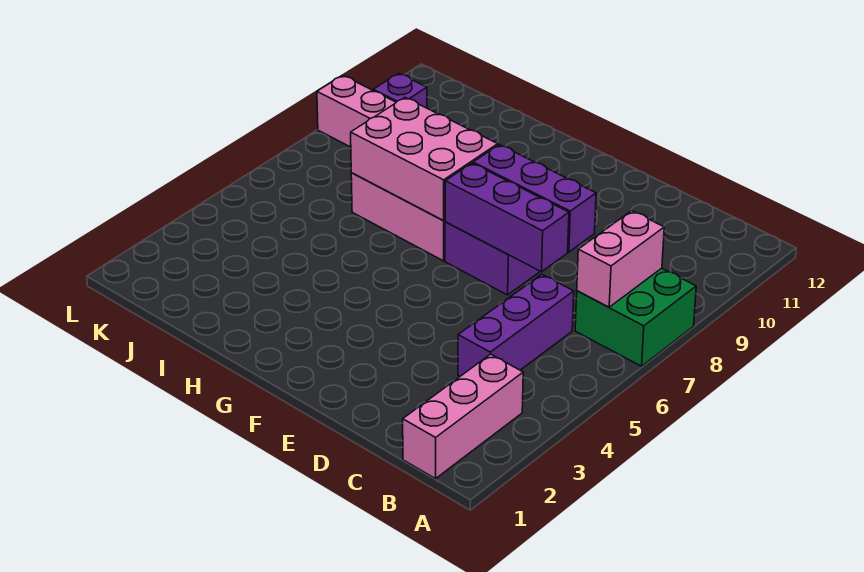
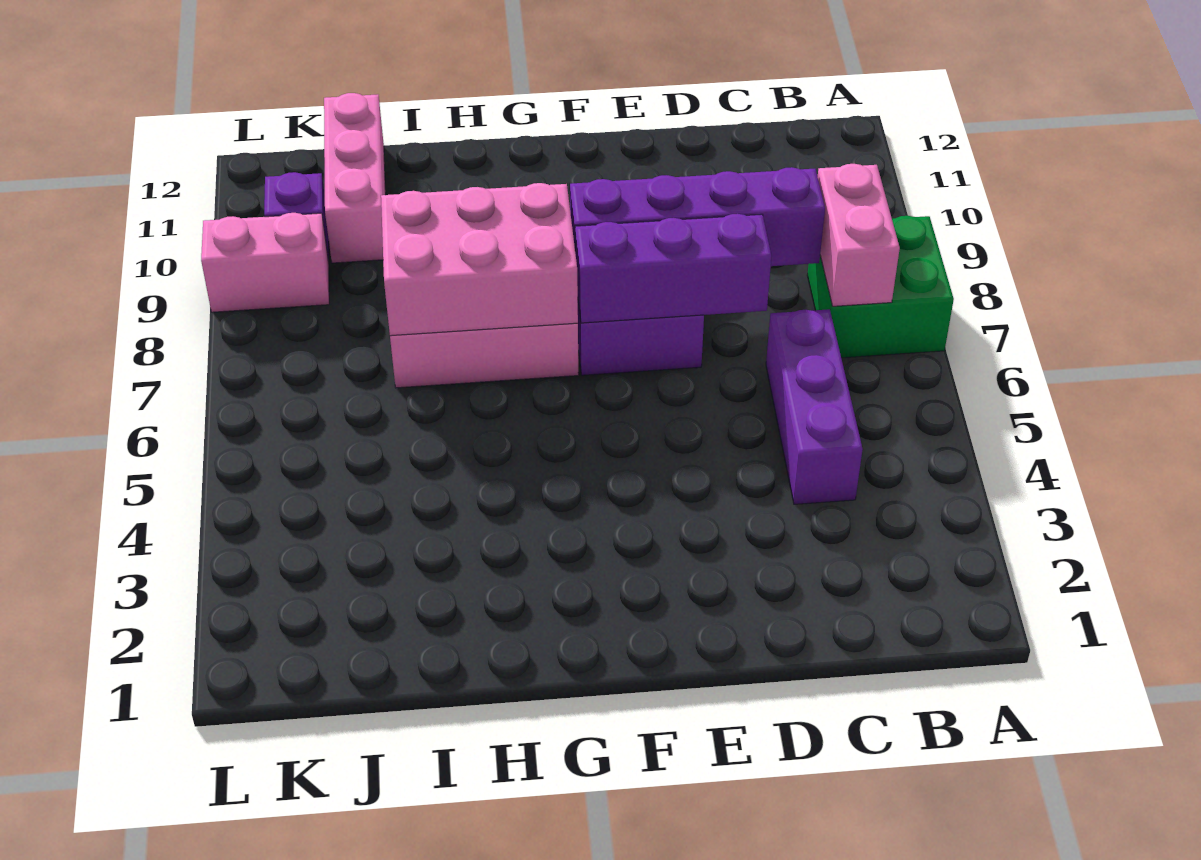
pink 1x3 brick [403,354,523,479] -> pink 1x3 brick moved to [324,93,386,263]
purple 1x3 brick [473,145,596,252] -> purple 1x4 brick [570,167,825,266]

